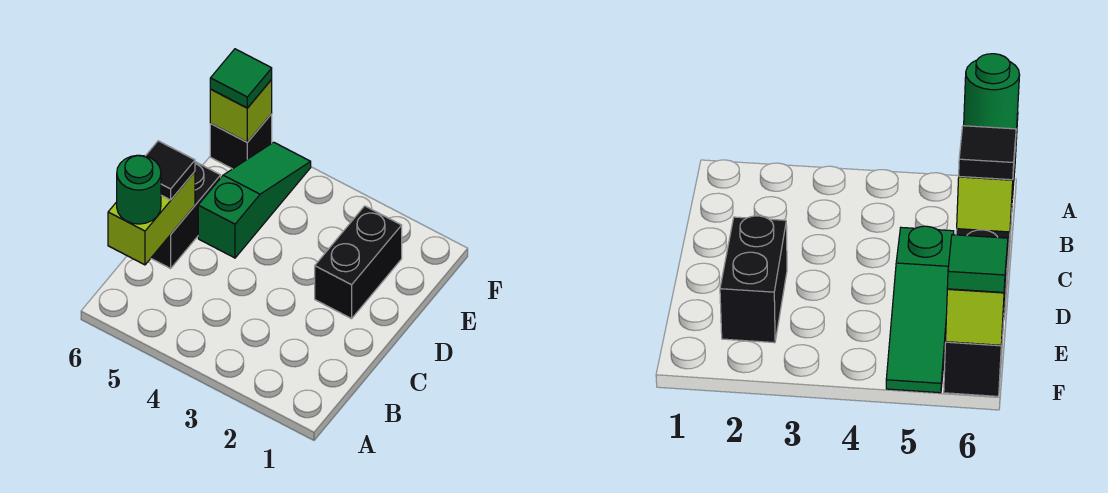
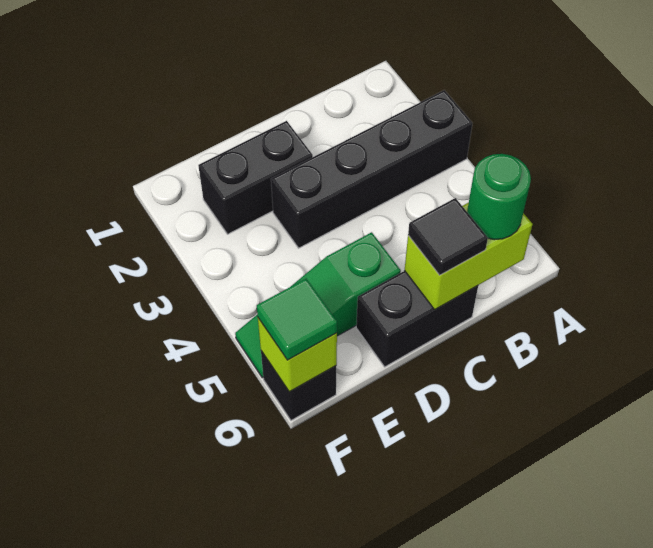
none -> black 1x4 brick [271,90,472,248]

